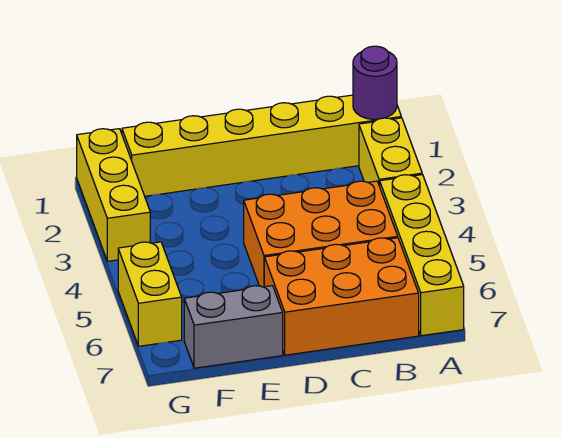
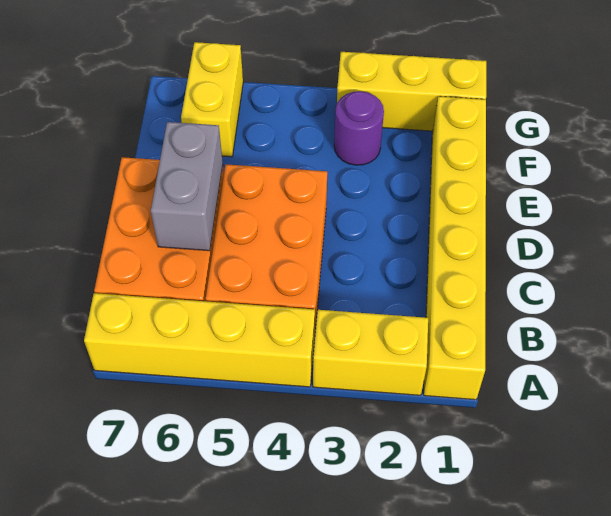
purple 1x1 round brick [353,46,397,119] -> purple 1x1 round brick moved to [334,91,384,165]
grey 1x2 brick [184,286,283,368] -> grey 1x2 brick moved to [151,122,223,251]
yellow 1x2 brick [118,242,182,346] -> yellow 1x2 brick turned to [181,42,243,157]

